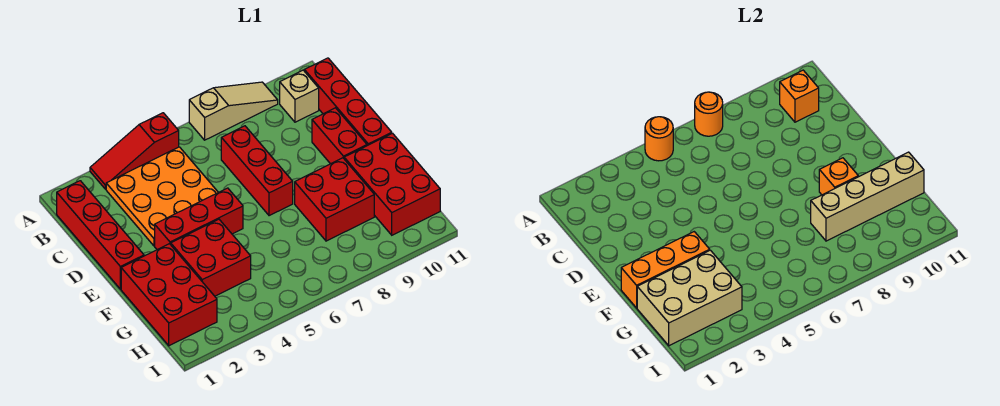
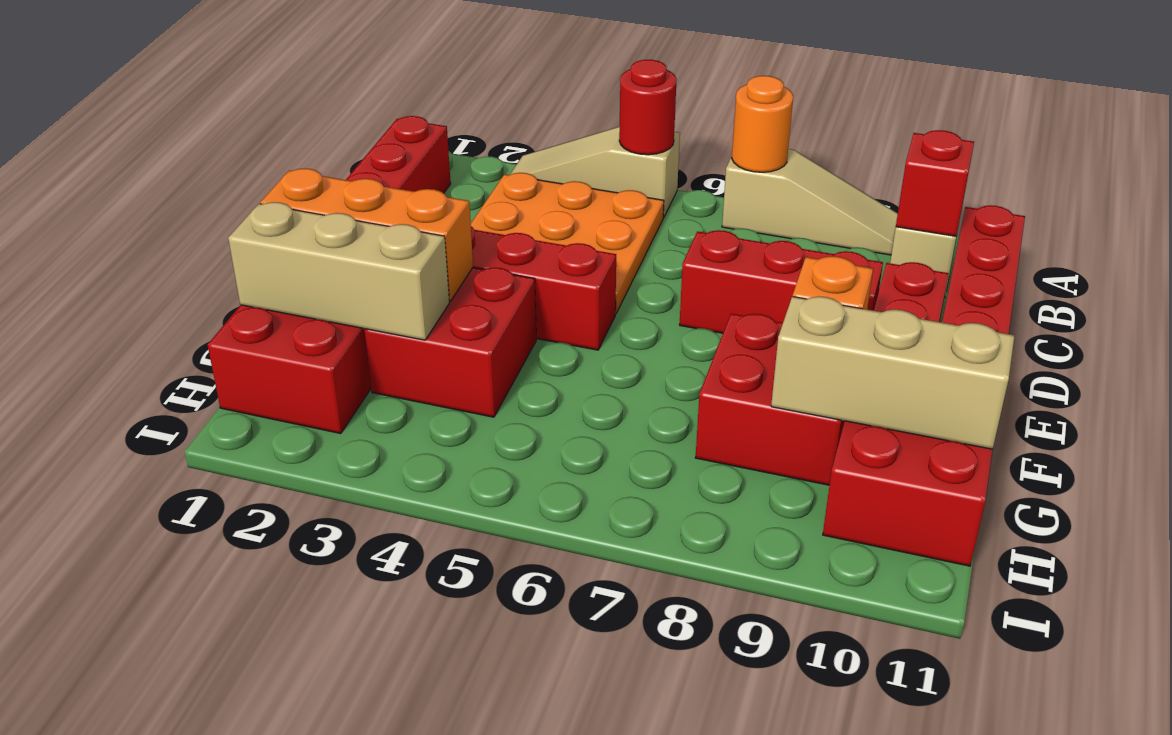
red 1x3 slope [90,113,179,189] -> tan 1x3 slope [510,127,680,218]
orange 1x1 round brick [645,117,673,161] -> red 1x1 round brick [619,60,677,155]
orange 1x1 brick [780,70,819,122] -> red 1x1 brick [896,130,974,236]
red 1x3 brick [221,126,293,216] -> red 1x3 brick turned to [680,230,883,333]
tan 2x3 brick [637,250,742,346] -> tan 1x3 brick [228,202,449,340]
tan 1x4 brick [811,152,924,241] -> tan 1x3 brick [771,296,1015,449]

